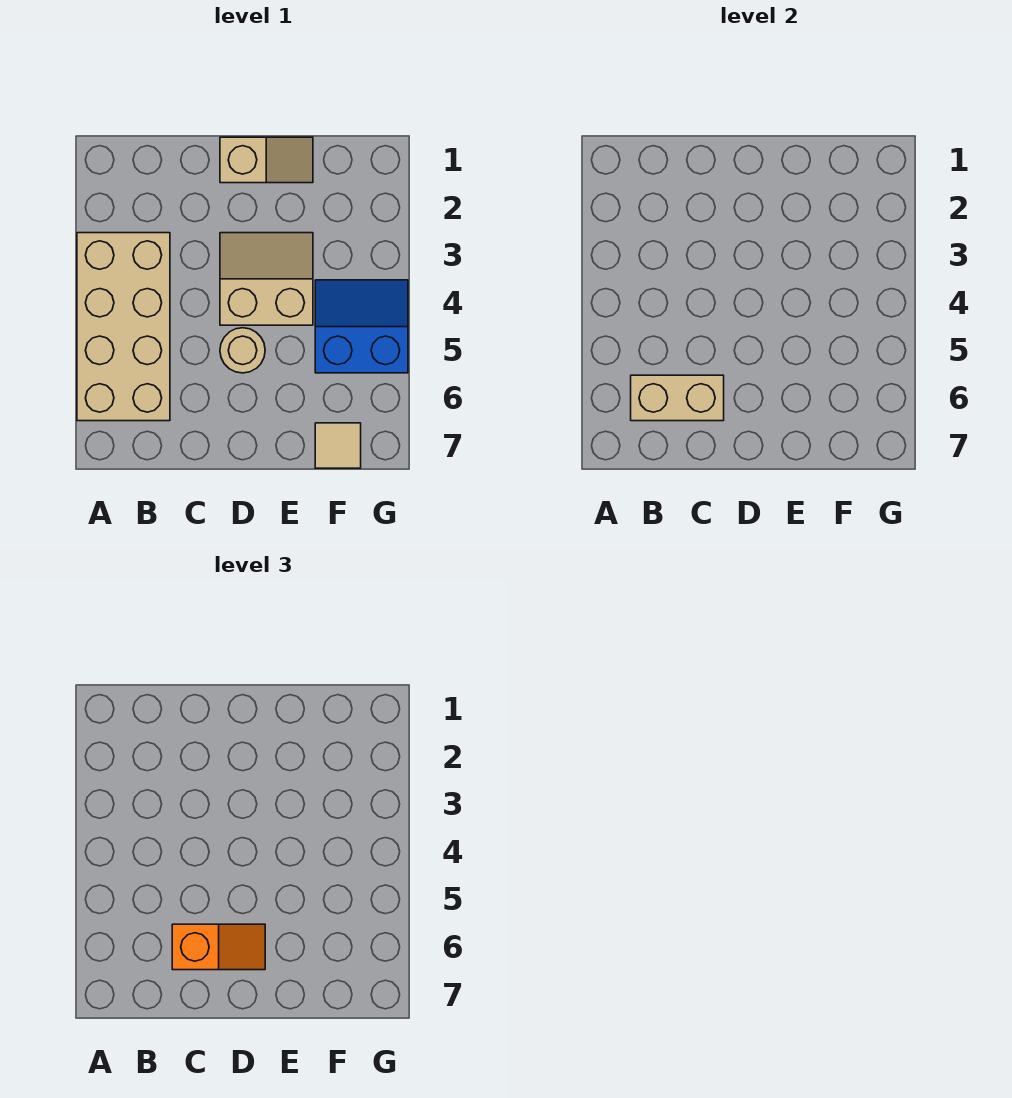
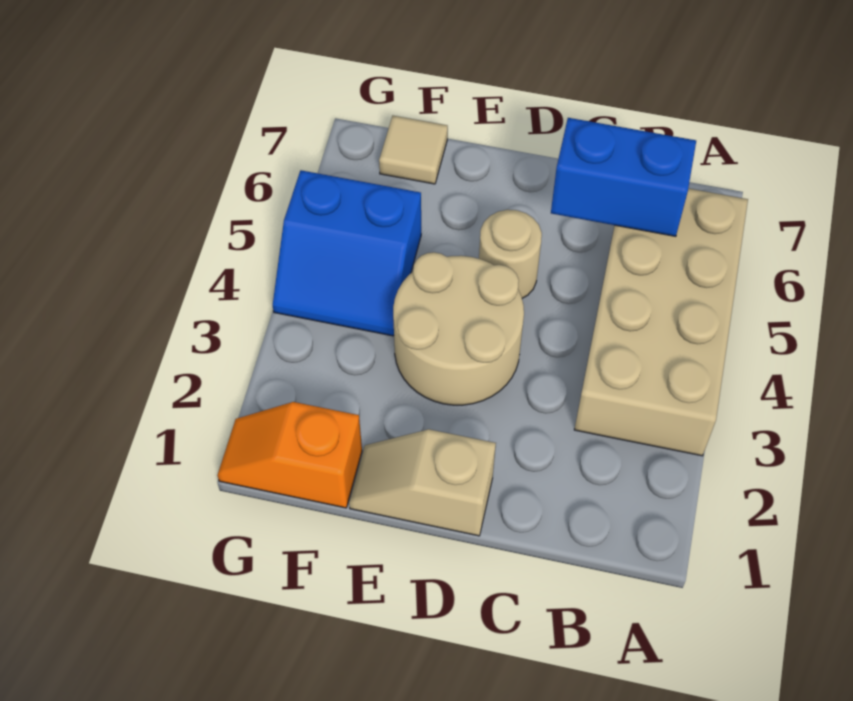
tan 1x2 brick [631,375,724,421] -> blue 1x2 brick [551,118,696,236]
orange 1x2 slope [172,924,265,970] -> orange 1x2 slope moved to [217,402,362,508]
tan 2x2 slope [220,233,313,325] -> tan 2x2 round brick [393,252,524,405]

